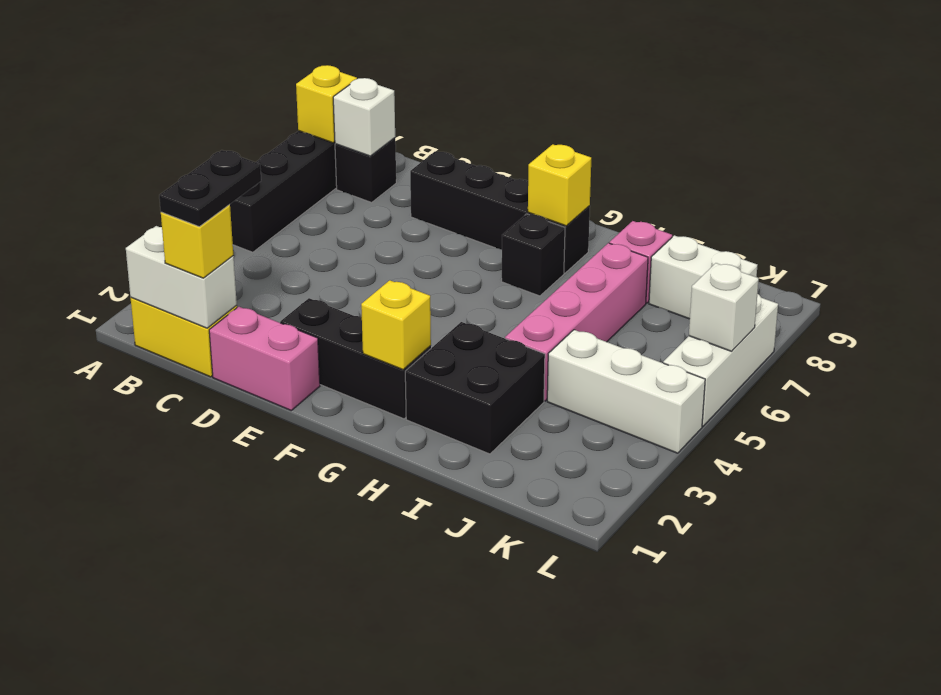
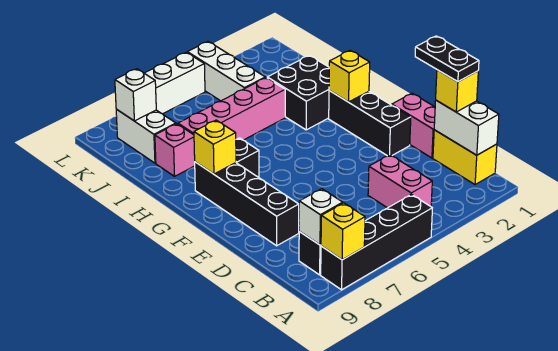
none -> pink 1x2 brick [368,155,432,208]
black 1x2 plate [159,150,261,227] -> black 1x2 plate turned to [415,36,479,82]
white 1x1 brick [689,263,759,351] -> white 1x1 brick moved to [115,69,156,121]

